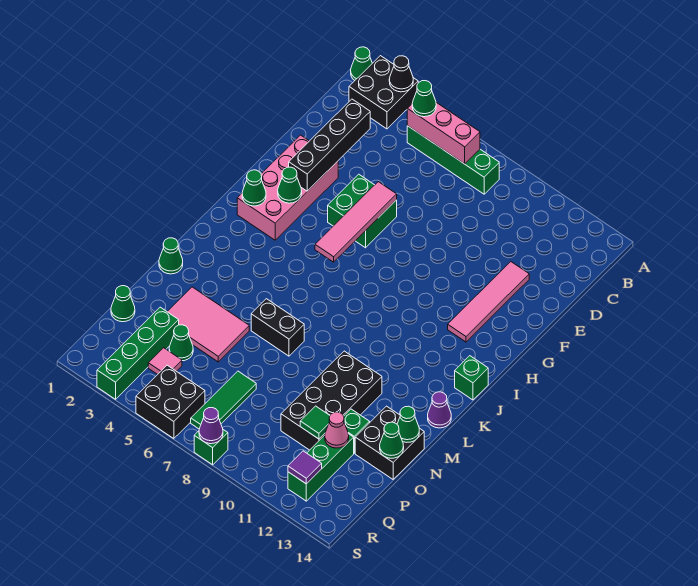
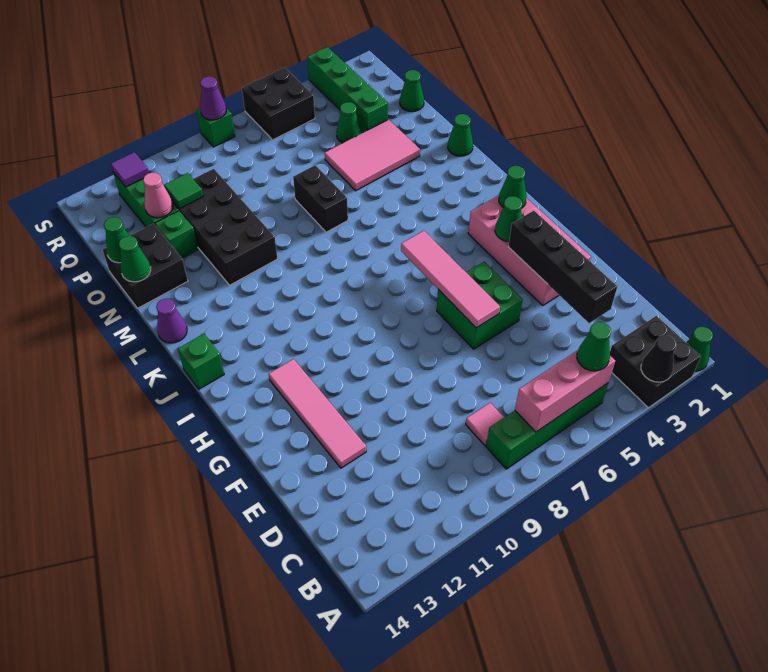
black 1x2 brick [251,299,304,356] -> black 1x2 brick turned to [293,165,348,232]
green 1x3 tile [191,371,256,429] -> none
pink 1x1 tile [148,348,182,375] -> pink 1x1 tile moved to [466,403,504,446]

